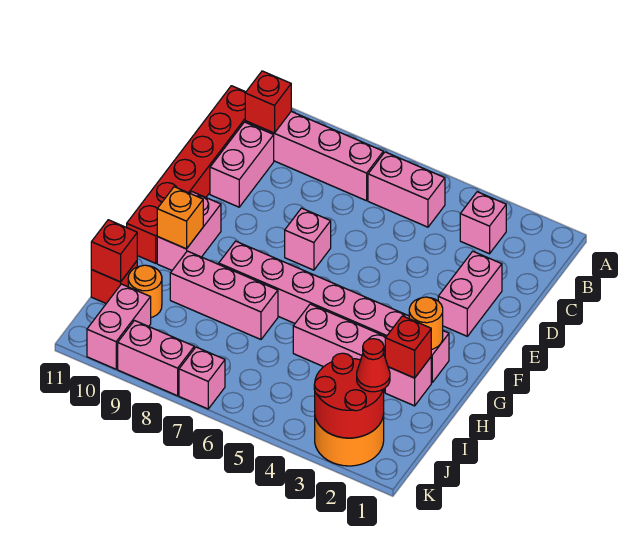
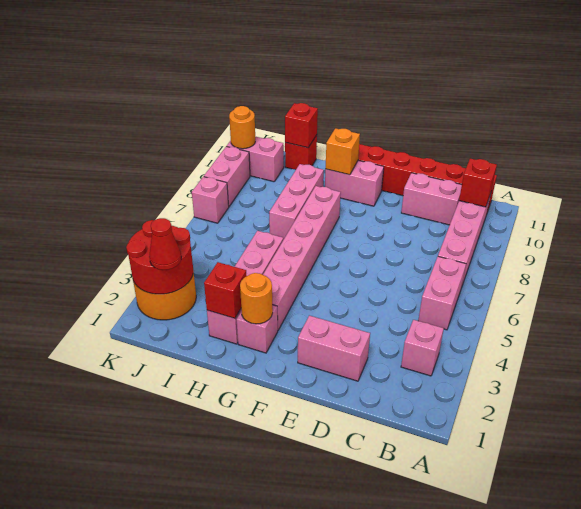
pink 1x1 brick [285,208,331,270] -> none
orange 1x1 round brick [128,265,162,318] -> orange 1x1 round brick moved to [229,106,255,149]

